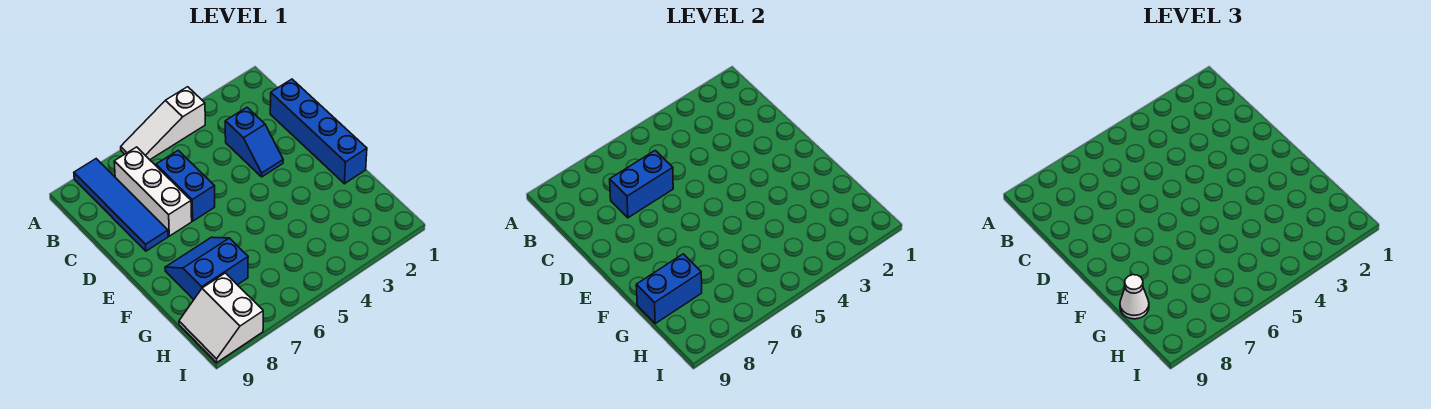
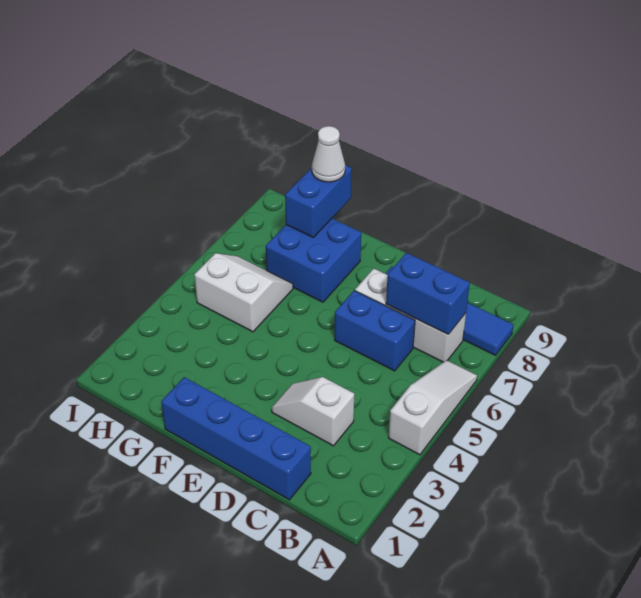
blue 1x2 slope [225,107,283,177] -> white 1x2 slope [272,377,354,446]
blue 1x2 brick [610,151,673,218] -> blue 1x2 brick turned to [386,253,470,334]
blue 2x2 slope [165,237,248,300] -> blue 2x2 brick [266,219,361,302]
white 2x2 slope [179,273,263,363] -> white 2x2 slope moved to [194,253,293,332]

